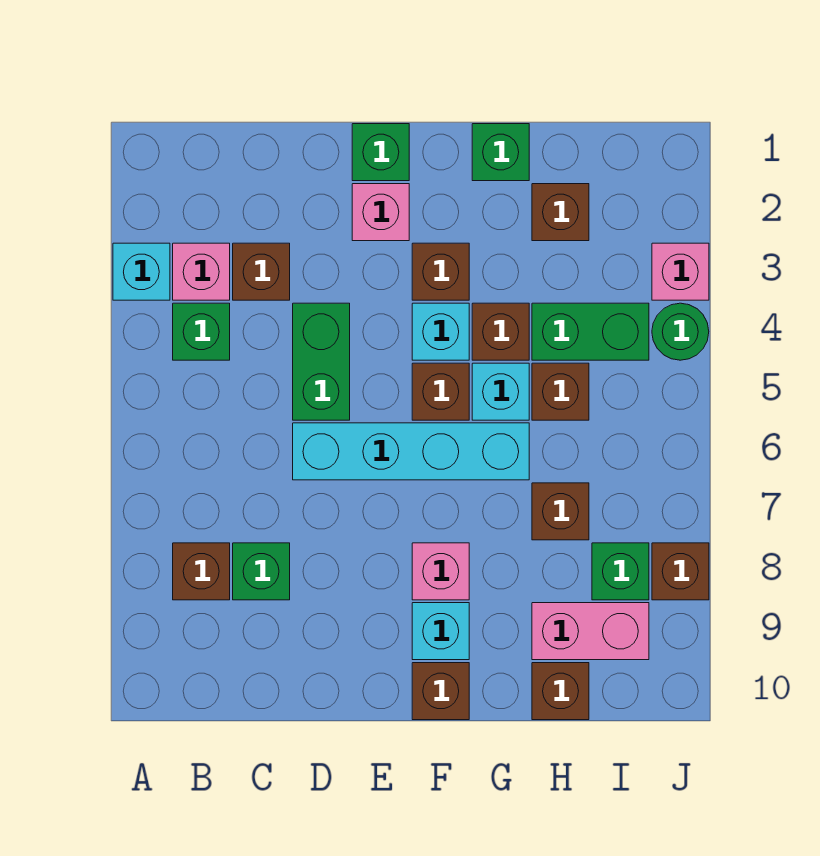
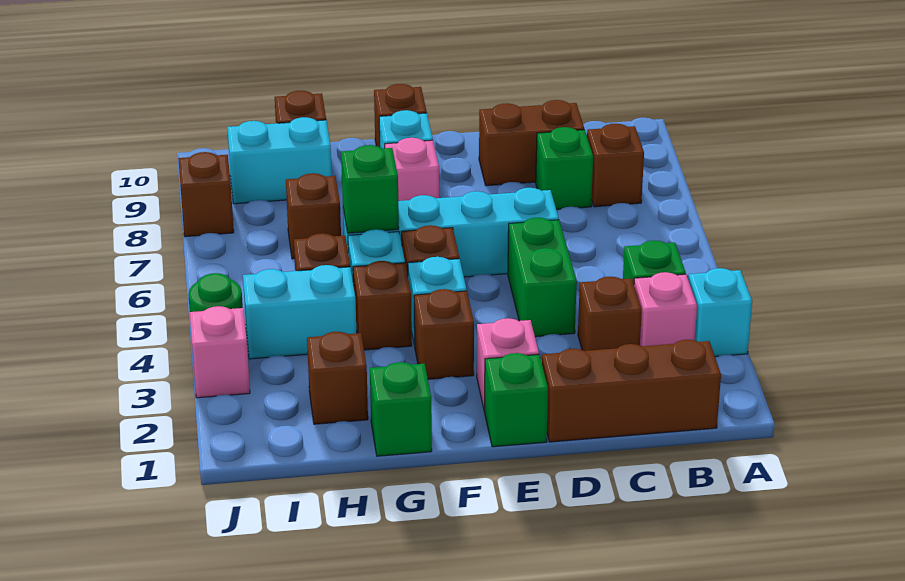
none -> brown 1x3 brick [542,340,721,442]
none -> brown 1x2 brick [479,100,584,186]
green 1x2 brick [532,303,649,360] -> cyan 1x2 brick [243,265,356,359]
pink 1x2 brick [532,603,649,660] -> cyan 1x2 brick [227,117,332,204]
green 1x1 brick [592,543,649,600] -> green 1x1 brick moved to [341,145,399,233]

